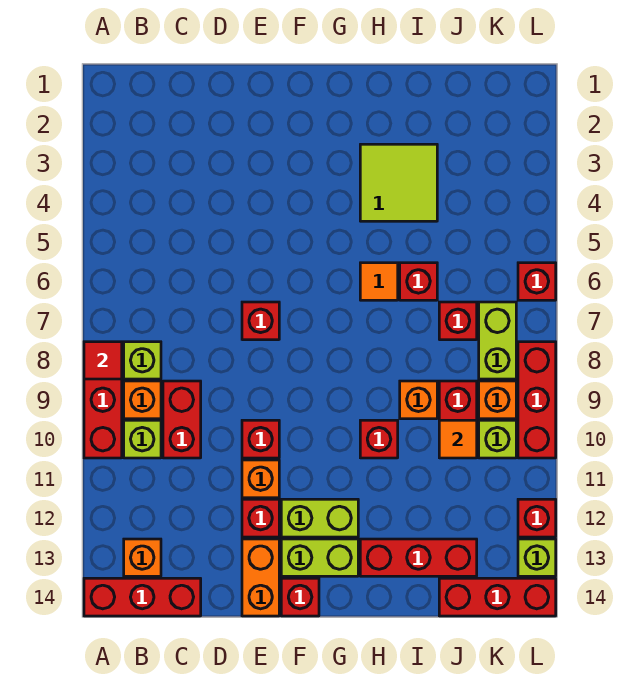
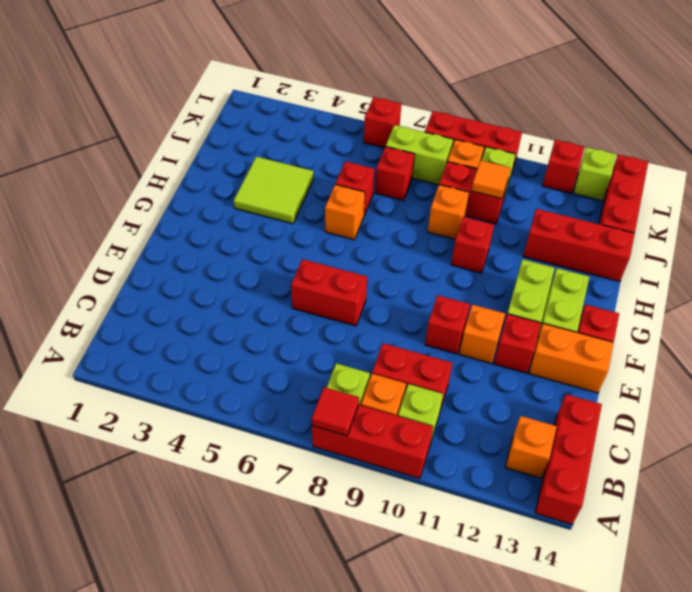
red 1x1 brick [242,302,279,340] -> red 1x2 brick [291,259,367,326]
orange 1x1 tile [360,263,398,300] -> orange 1x1 brick [325,184,365,240]
red 1x3 brick [360,539,477,576] -> red 1x3 brick turned to [523,209,635,282]

